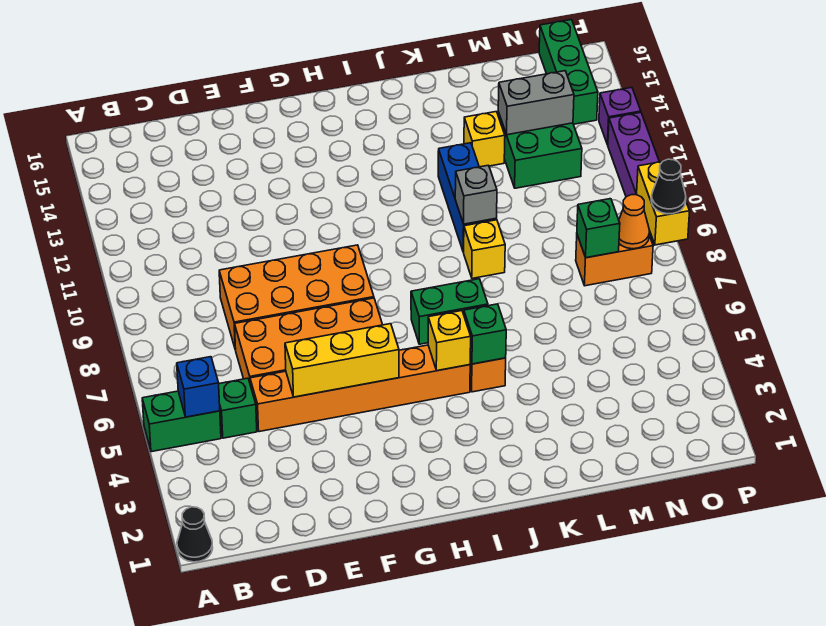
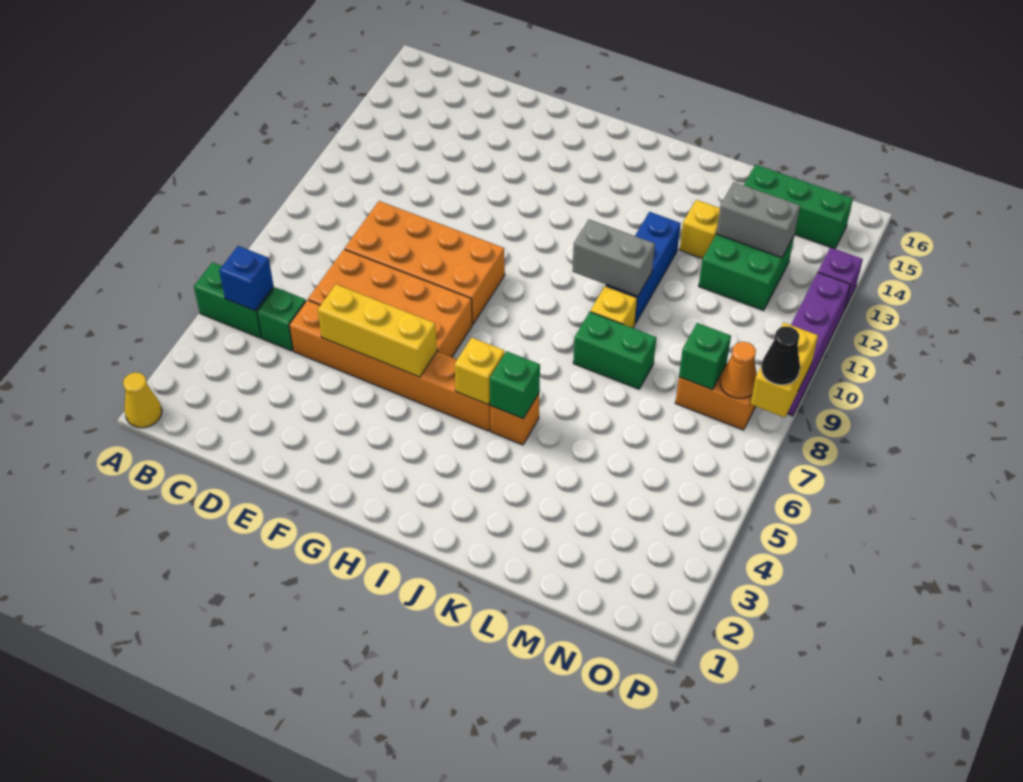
black 1x1 cone [177,507,213,562] -> yellow 1x1 cone [123,372,162,428]
green 1x2 brick [411,279,488,344] -> green 1x2 brick moved to [573,312,656,389]
grey 1x1 brick [455,165,497,224] -> grey 1x2 brick [572,220,655,296]
green 1x3 brick [539,20,598,124] -> green 1x3 brick turned to [744,165,853,249]

